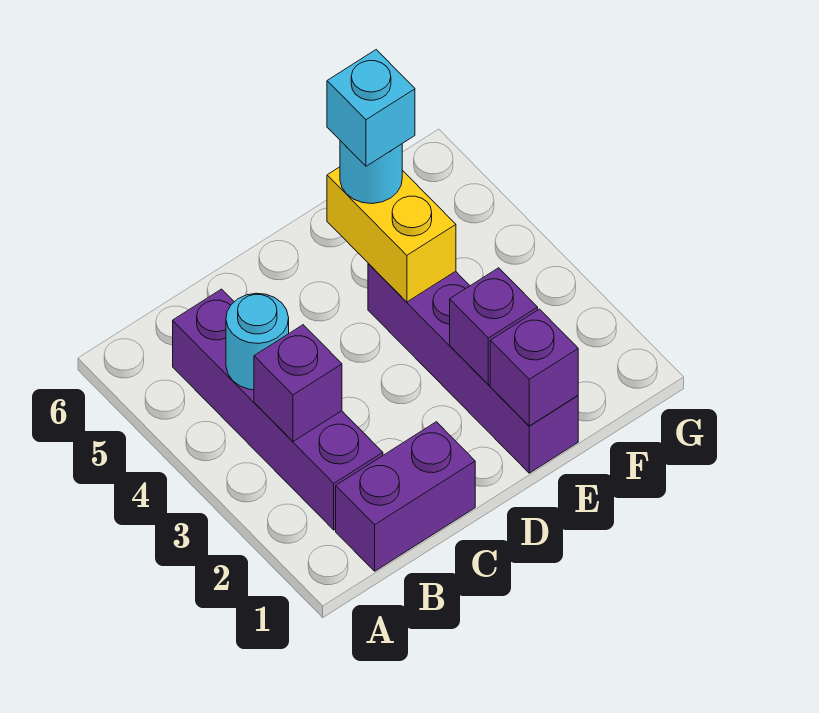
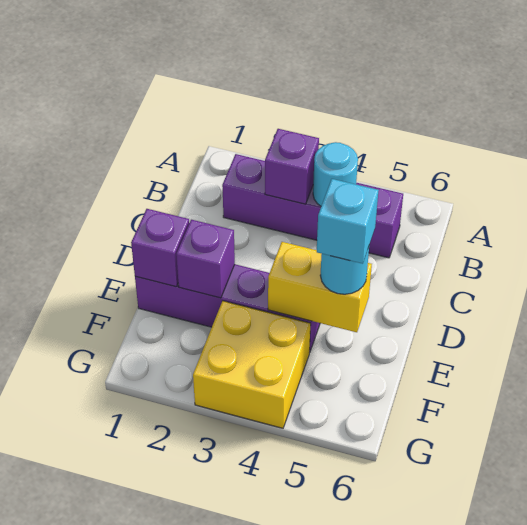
purple 1x2 brick [336,422,475,571] -> none
none -> yellow 2x2 brick [193,301,311,428]

